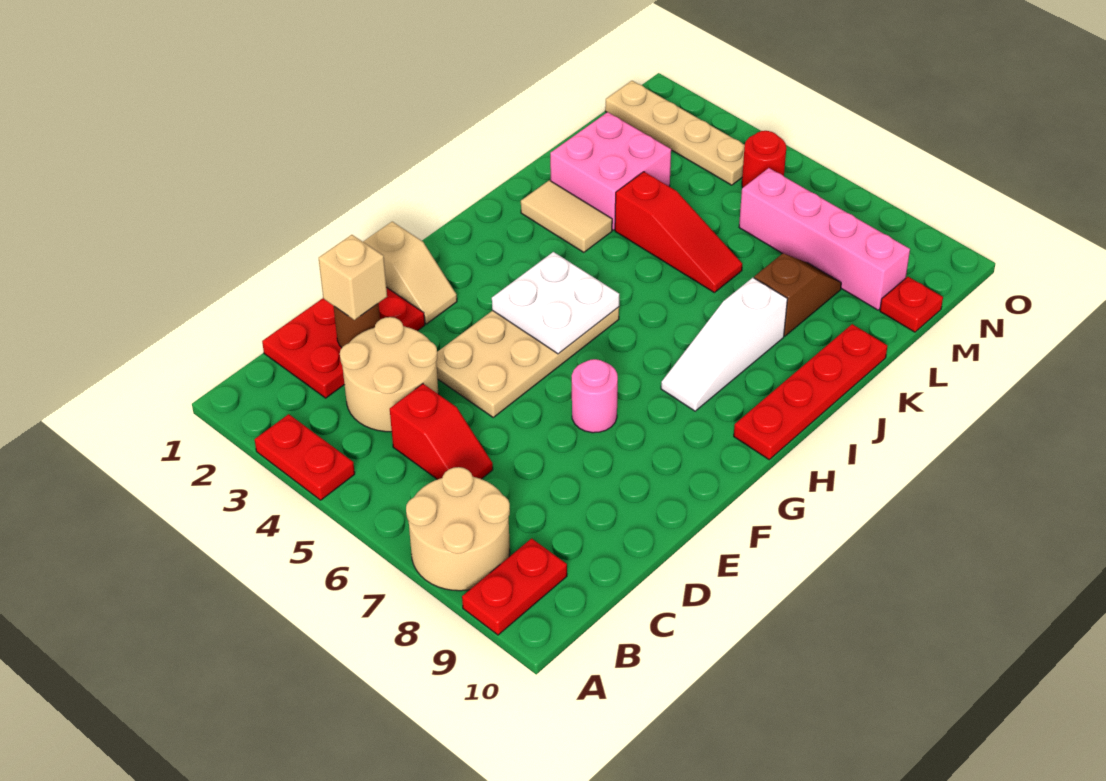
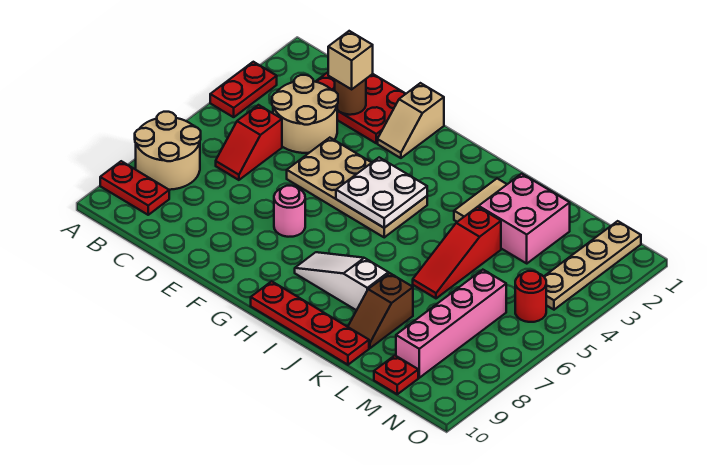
brown 1x2 slope [754,254,841,336] -> brown 1x2 slope turned to [348,273,413,348]

